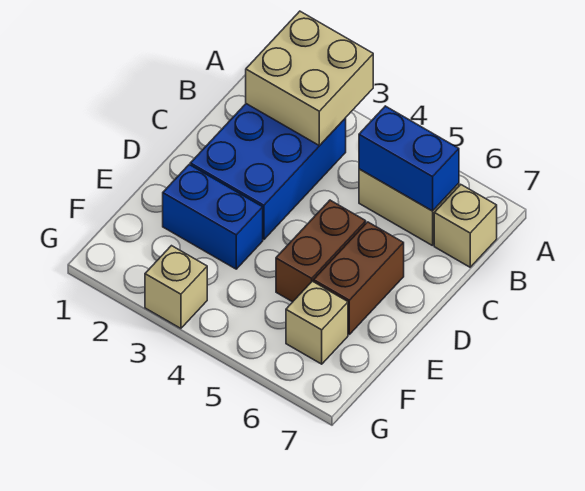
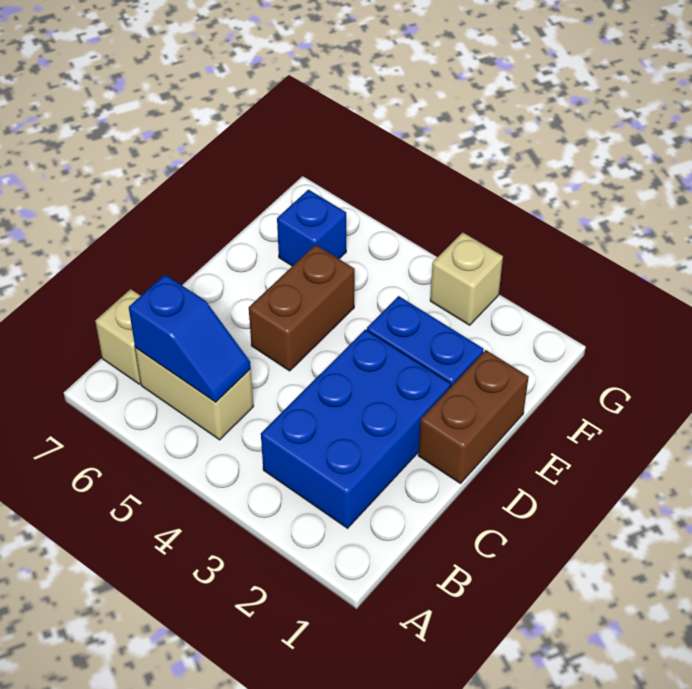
tan 2x2 brick [246,11,373,146] -> none
blue 1x2 brick [359,106,459,211] -> blue 1x2 slope [129,275,251,402]
brown 1x2 brick [314,222,404,334] -> brown 1x2 brick moved to [418,350,529,484]
tan 1x1 brick [286,281,348,364] -> blue 1x1 brick [277,190,346,266]

